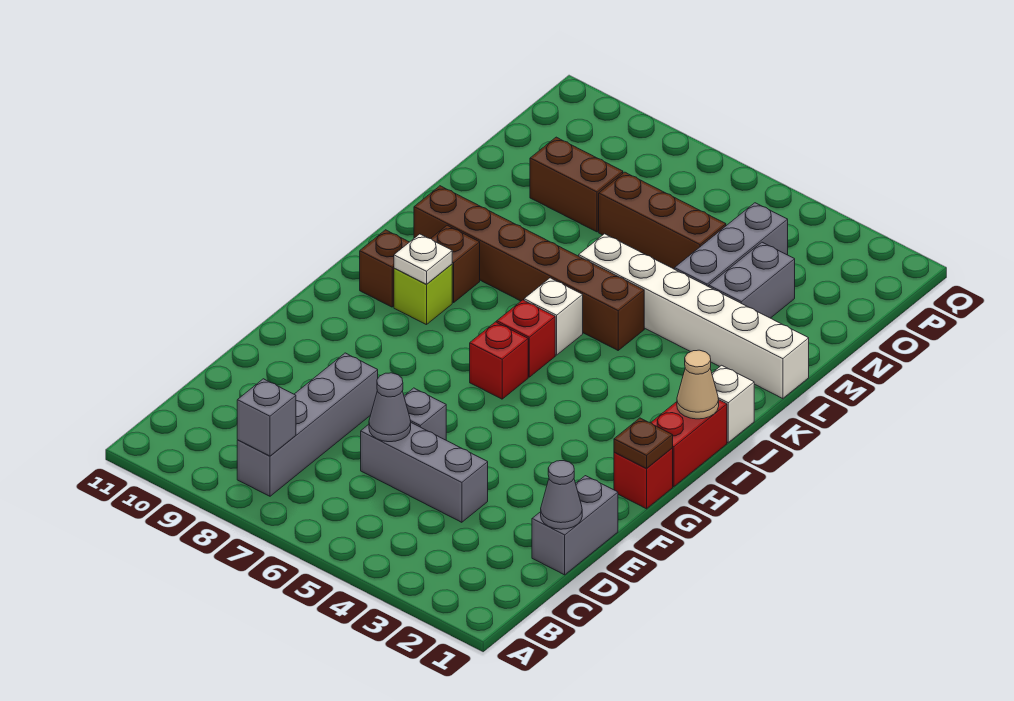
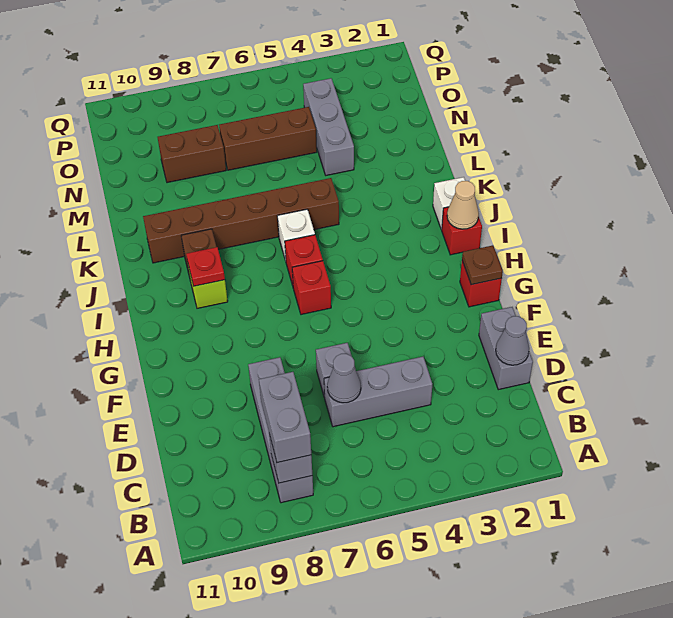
red 1x2 brick [651,400,727,487] -> red 1x1 brick [441,207,482,255]
white 1x1 plate [394,234,452,285] -> red 1x1 plate [186,247,225,286]
brown 1x1 brick [360,230,409,307] -> none
white 1x6 brick [579,234,809,399] -> none
grey 1x2 brick [709,242,795,318] -> grey 1x2 brick moved to [259,372,311,463]

